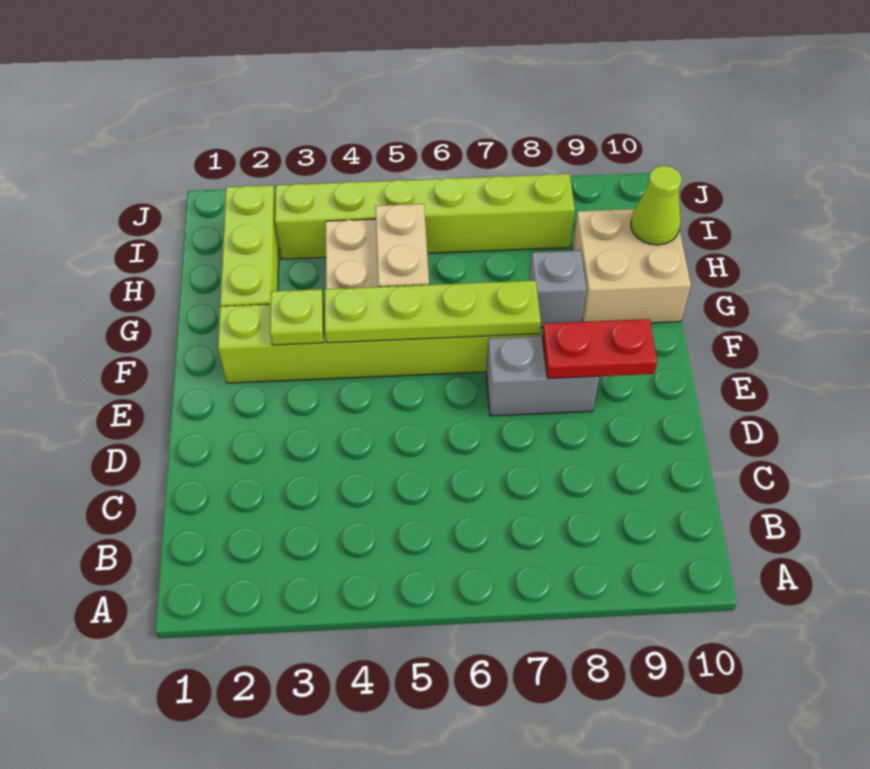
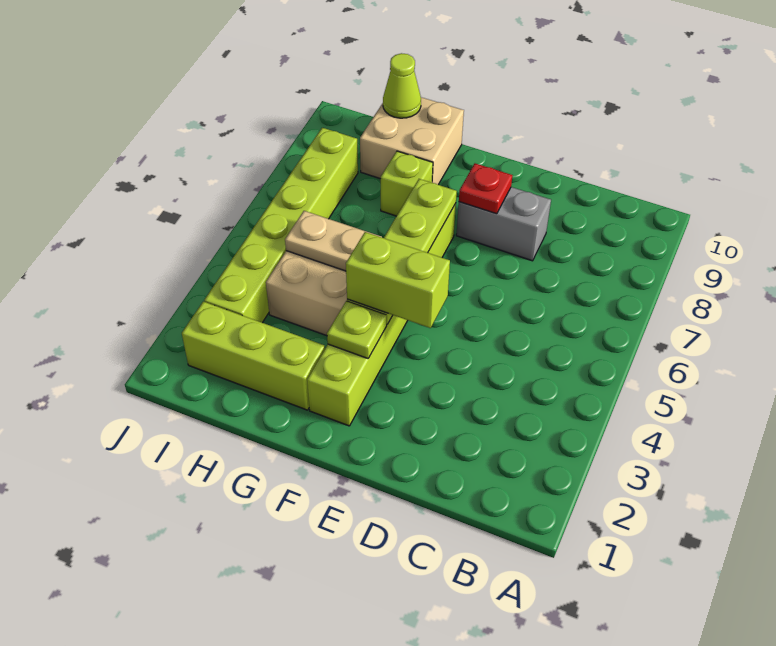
none -> lime 1x2 brick [346,232,450,328]
grey 1x2 brick [486,336,599,416] -> grey 1x2 brick turned to [456,187,551,261]
red 1x2 plate [542,319,657,379] -> red 1x1 plate [459,163,512,214]
grey 1x1 brick [529,250,587,328] -> lime 1x1 brick [381,151,433,216]

